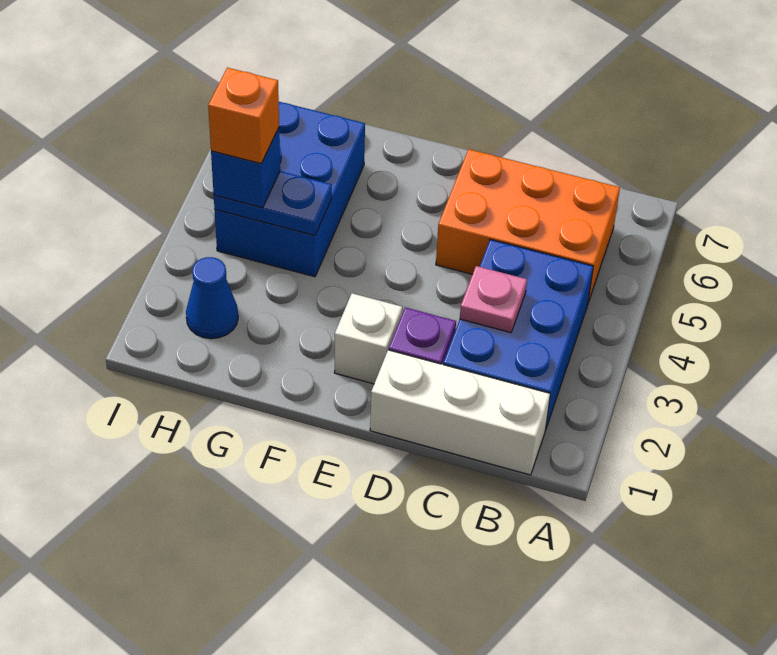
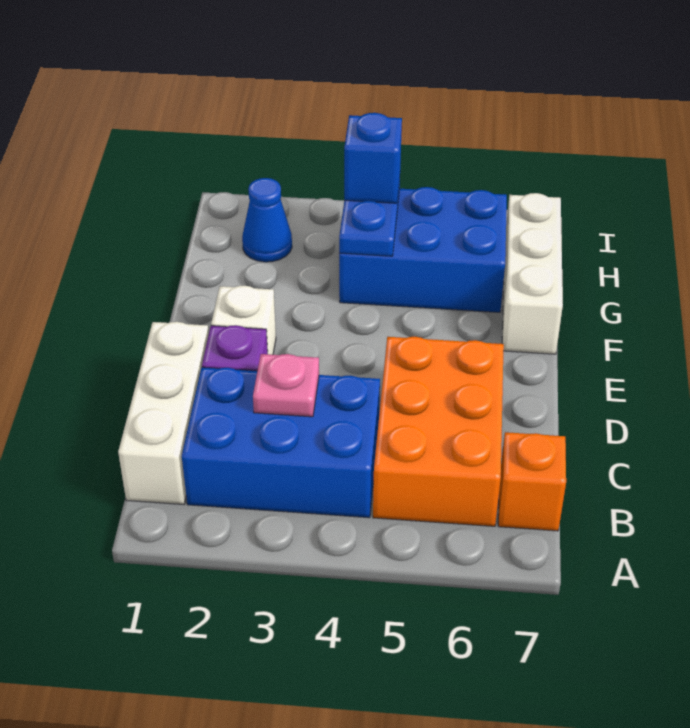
none -> white 1x3 brick [502,193,563,354]
orange 1x1 brick [208,68,279,164] -> orange 1x1 brick moved to [498,432,566,531]

